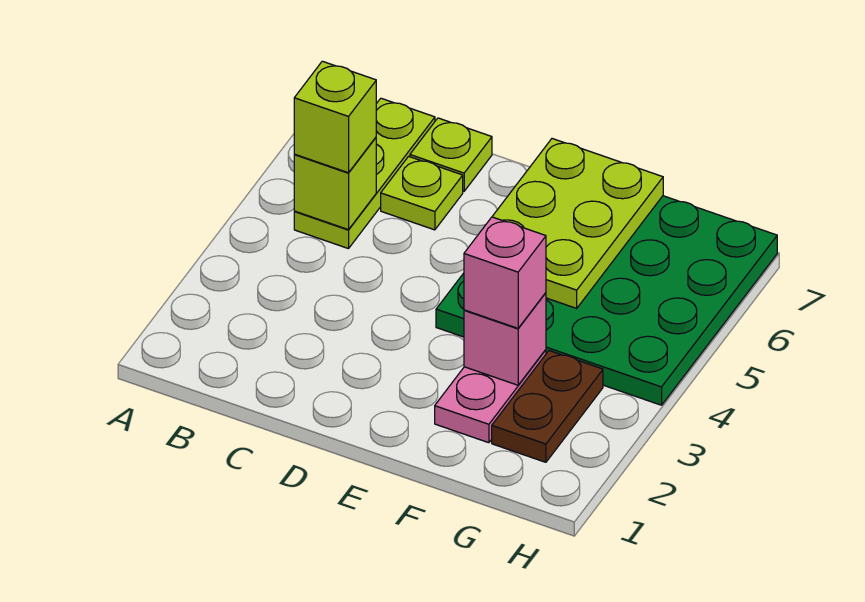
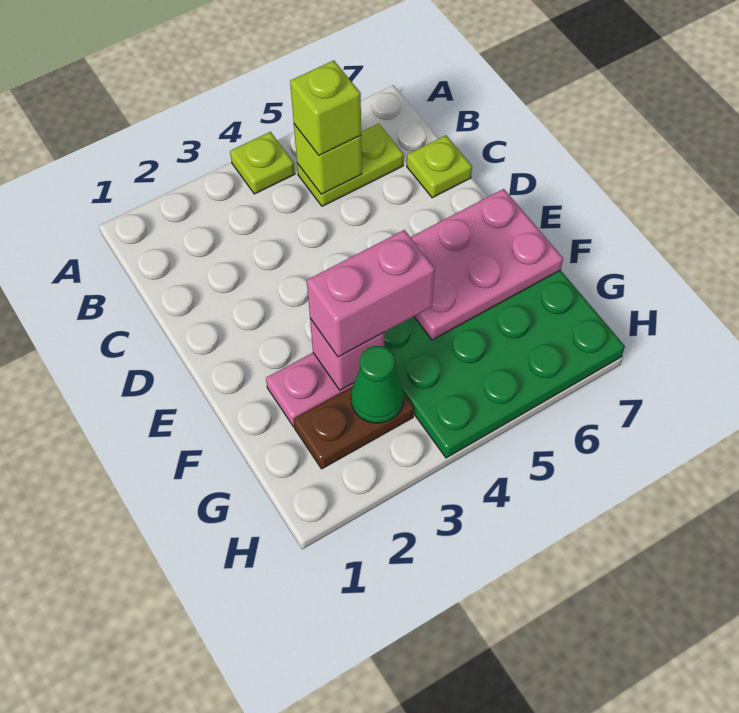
lime 1x3 plate [294,98,435,249] -> lime 1x2 plate [297,123,404,206]
lime 1x1 plate [381,156,463,230] -> lime 1x1 plate moved to [230,132,295,194]
lime 2x3 plate [492,139,663,308] -> pink 2x3 plate [411,189,563,340]
pink 1x1 brick [464,217,546,328] -> pink 1x2 brick [307,230,435,357]
none -> green 1x1 cone [351,346,404,423]

